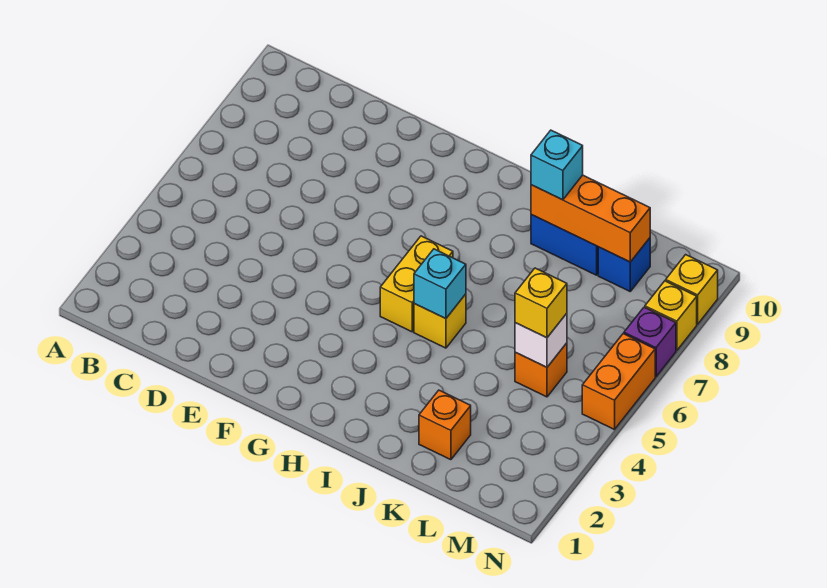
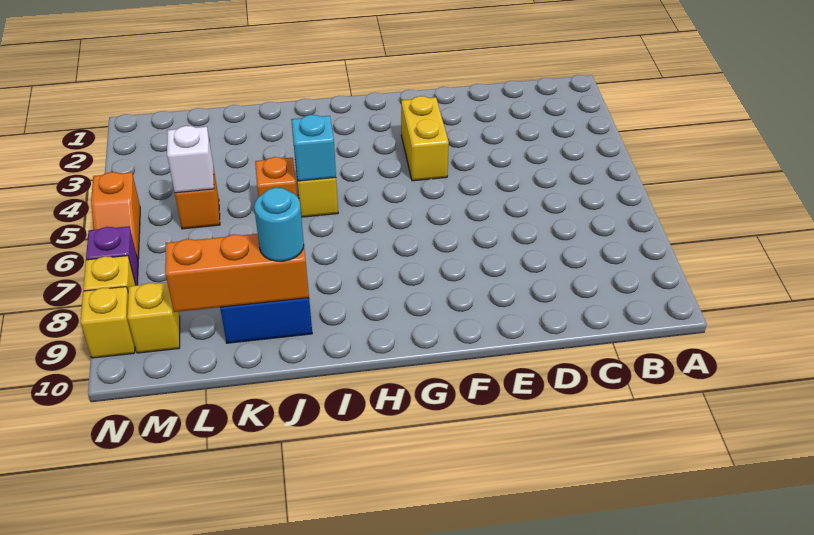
yellow 1x2 brick [380,236,453,332] -> yellow 1x2 brick moved to [401,96,449,181]
cyan 1x1 brick [531,130,583,200] -> cyan 1x1 round brick [254,188,304,261]
orange 1x1 brick [419,390,471,460] -> orange 1x1 brick moved to [255,157,297,197]
yellow 1x1 brick [515,268,567,338] -> yellow 1x1 brick moved to [127,282,180,353]
blue 1x1 brick [598,238,650,291] -> none
orange 1x2 brick [582,334,655,430] -> orange 1x2 slope [91,172,140,259]

